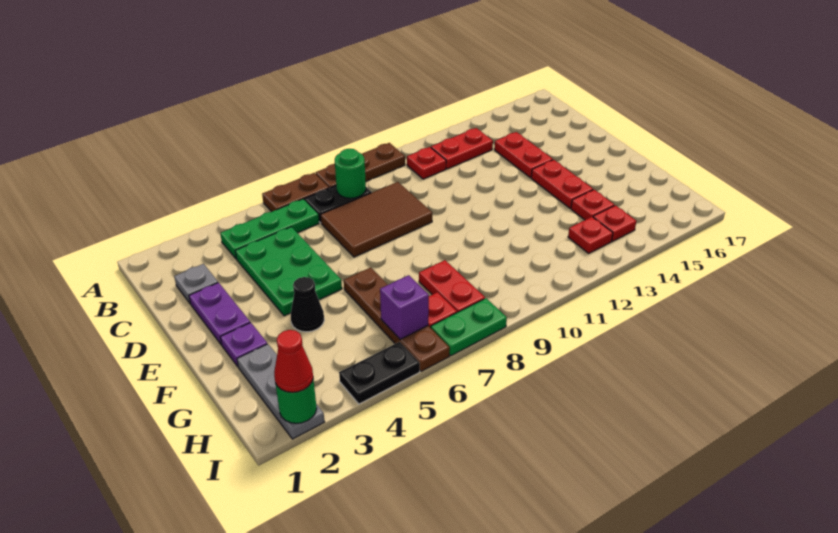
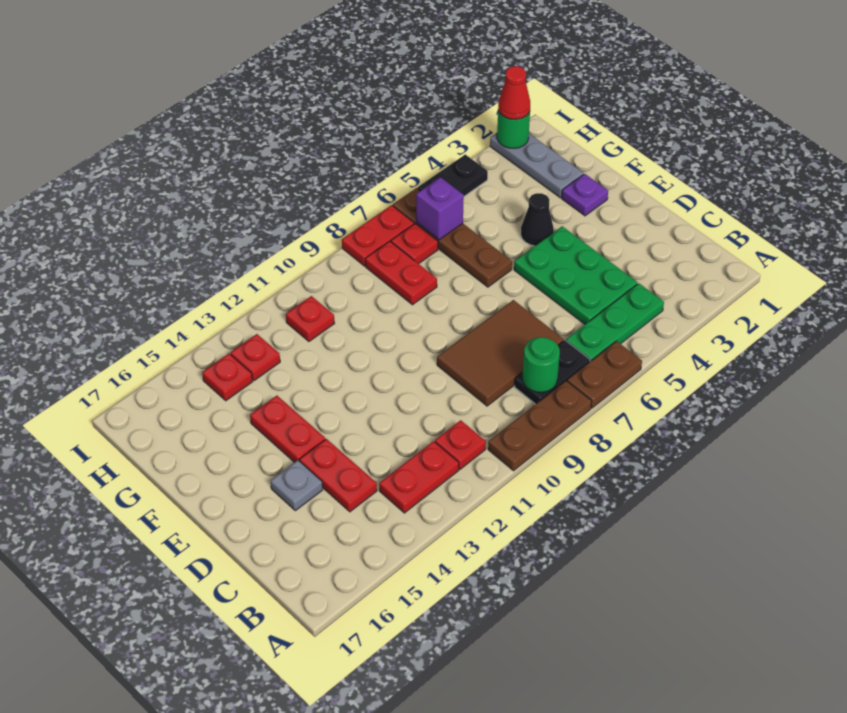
grey 1x1 plate [174,264,218,304] -> grey 1x1 plate moved to [271,460,323,511]
purple 1x2 plate [189,283,250,345] -> none
red 1x1 plate [571,190,614,220] -> red 1x1 plate moved to [286,296,335,341]
green 1x2 plate [431,298,507,356] -> red 1x2 plate [342,205,414,266]

